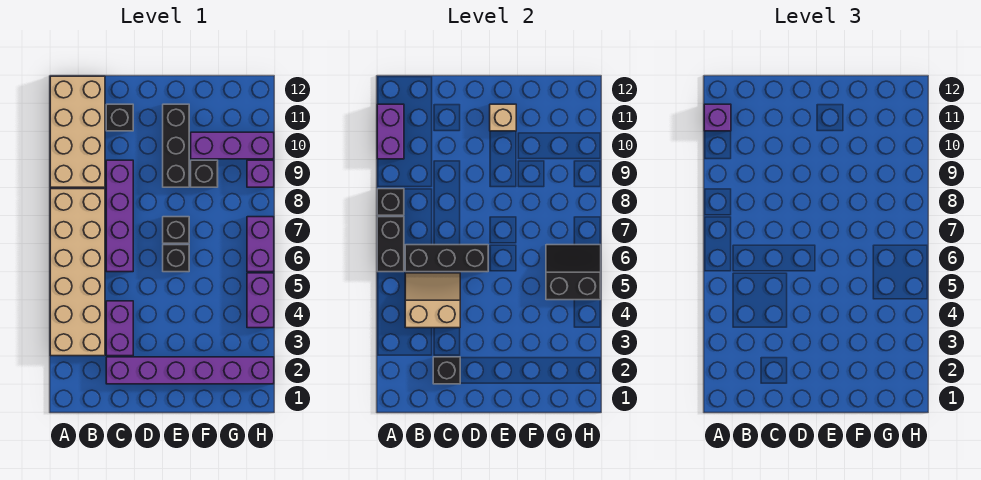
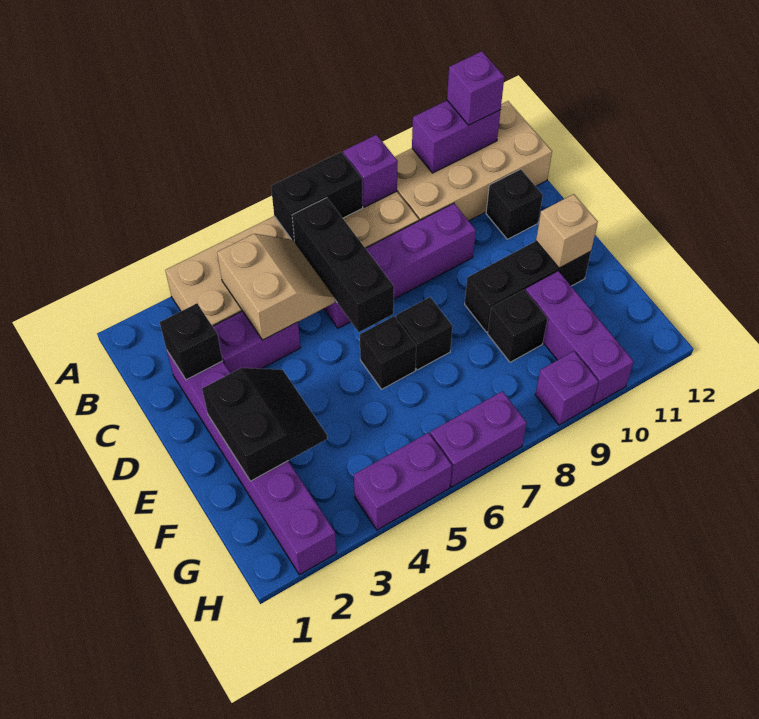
black 1x1 brick [377,189,404,215] -> purple 1x1 brick [343,135,398,207]
black 2x2 slope [546,245,601,300] -> black 2x2 slope moved to [202,368,327,481]

